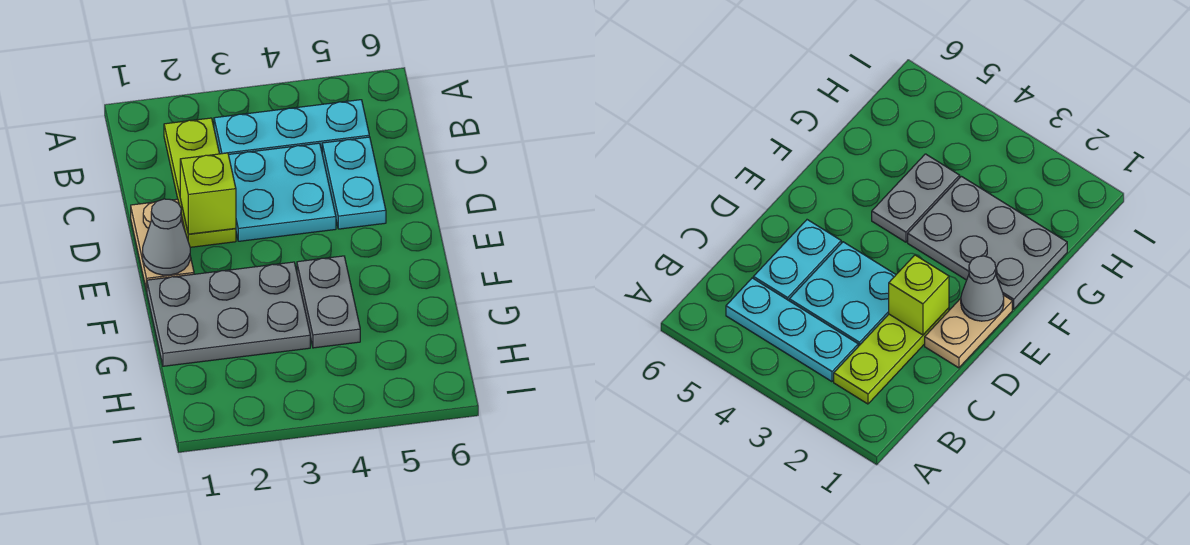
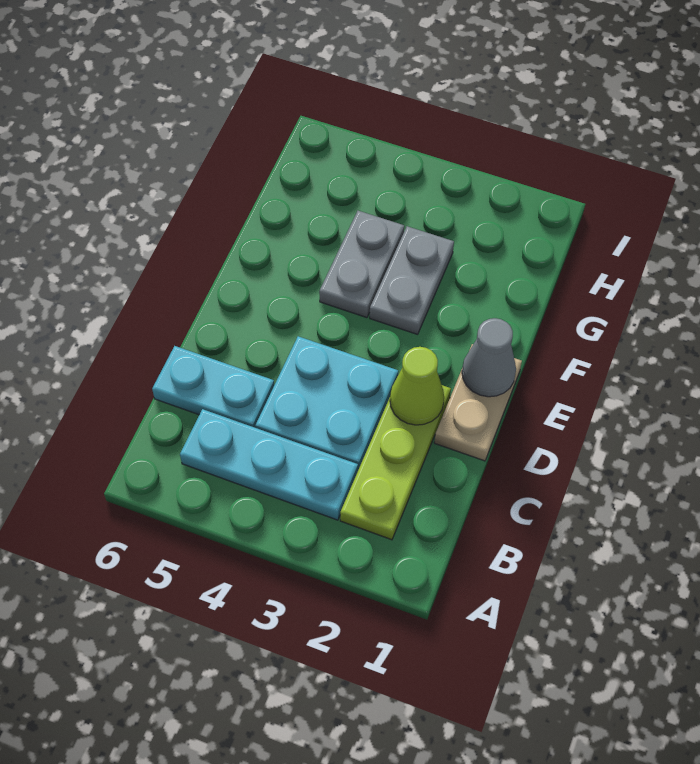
cyan 1x2 plate [322,137,386,229] -> cyan 1x2 plate turned to [152,346,274,428]
lime 1x1 brick [180,153,236,234] -> lime 1x1 cone [390,347,444,425]
grey 2x3 plate [147,262,310,366] -> grey 1x2 plate [370,226,454,334]

